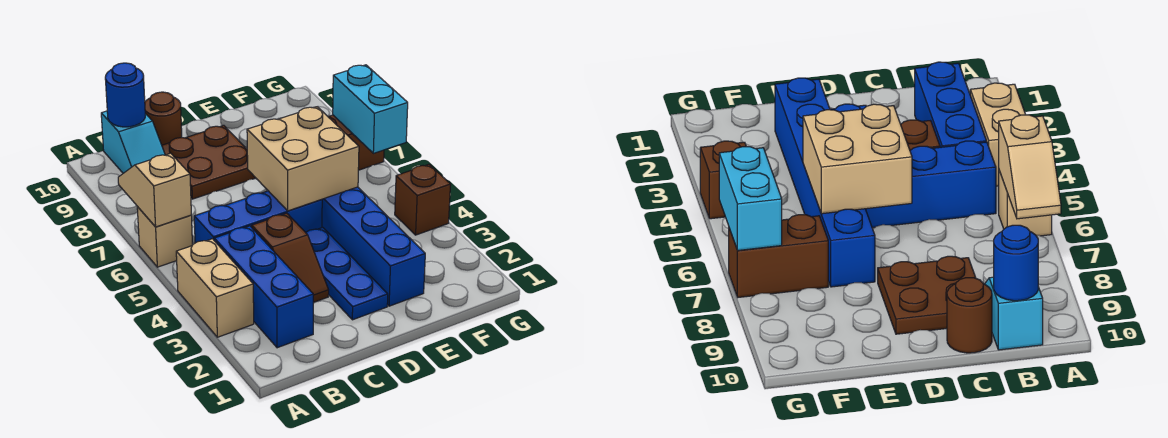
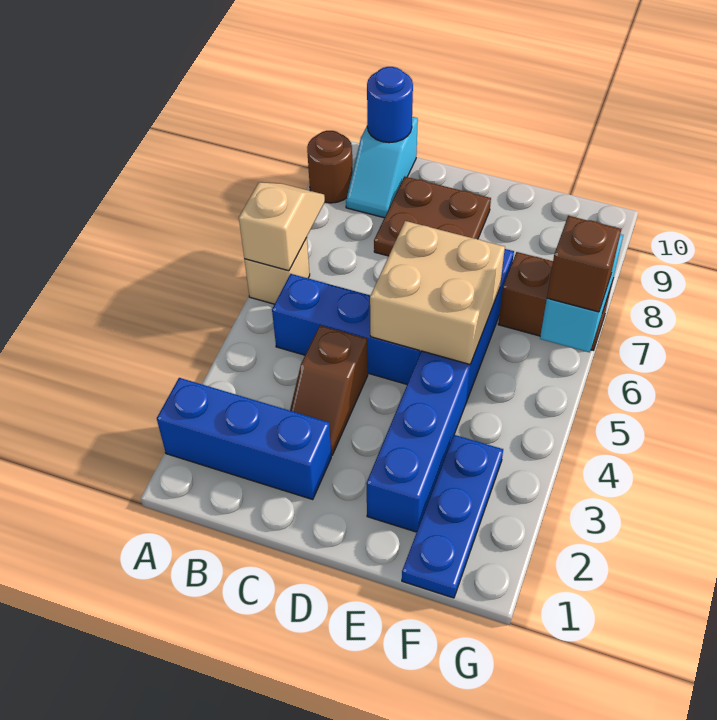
tan 1x2 brick [176,239,254,337] -> none
blue 1x3 brick [214,226,313,348] -> blue 1x3 brick turned to [157,378,331,500]
brown 1x1 round brick [145,92,182,145] -> brown 1x1 round brick moved to [307,131,353,203]
blue 1x3 plate [306,228,388,320] -> blue 1x3 plate moved to [402,435,503,598]
brown 1x1 brick [395,164,451,235] -> brown 1x1 brick moved to [547,216,621,312]

